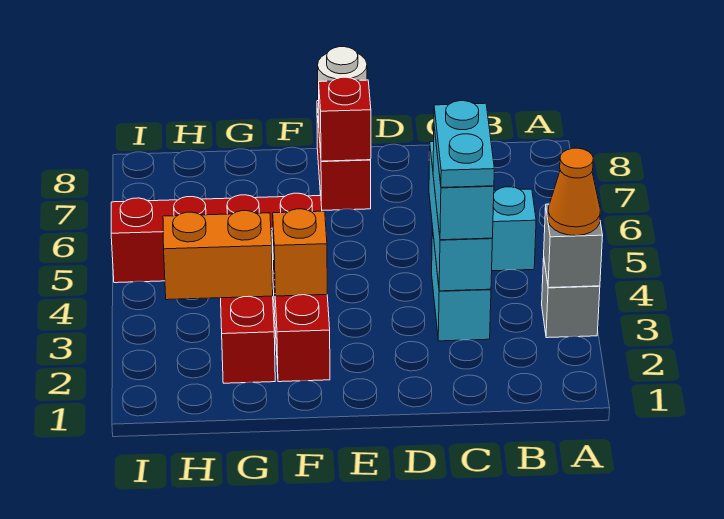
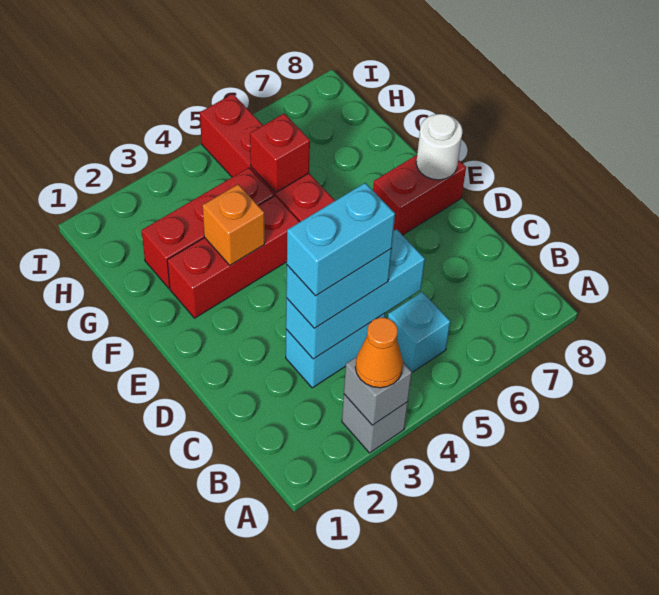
cyan 1x2 plate [434,101,494,188] -> cyan 1x2 brick [287,183,395,296]
red 1x1 brick [319,77,371,161] -> red 1x1 brick moved to [250,114,310,193]
orange 1x2 brick [163,211,273,300] -> none

